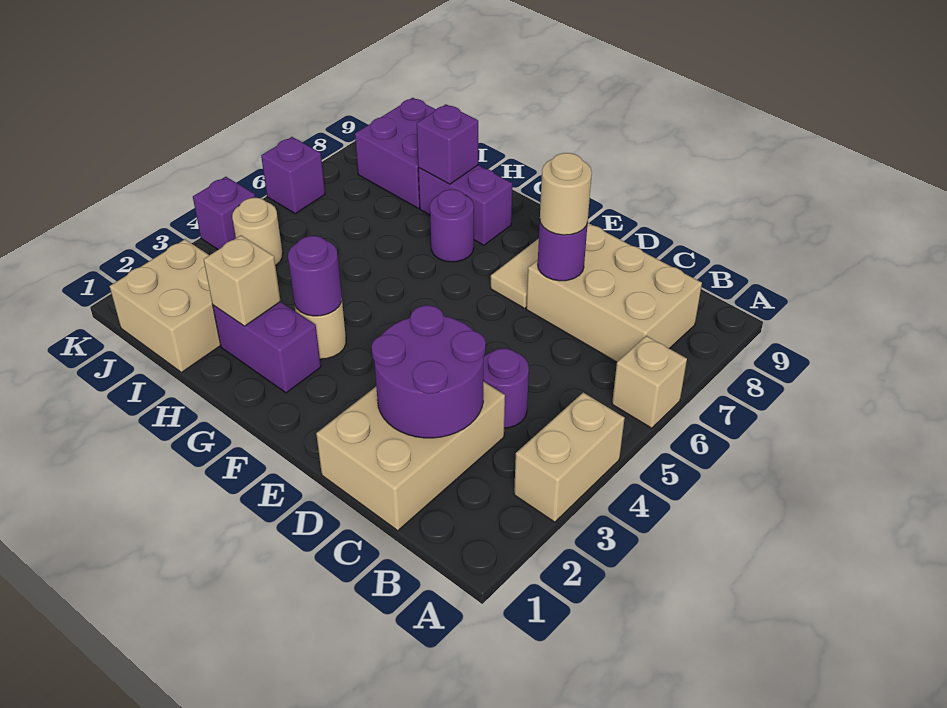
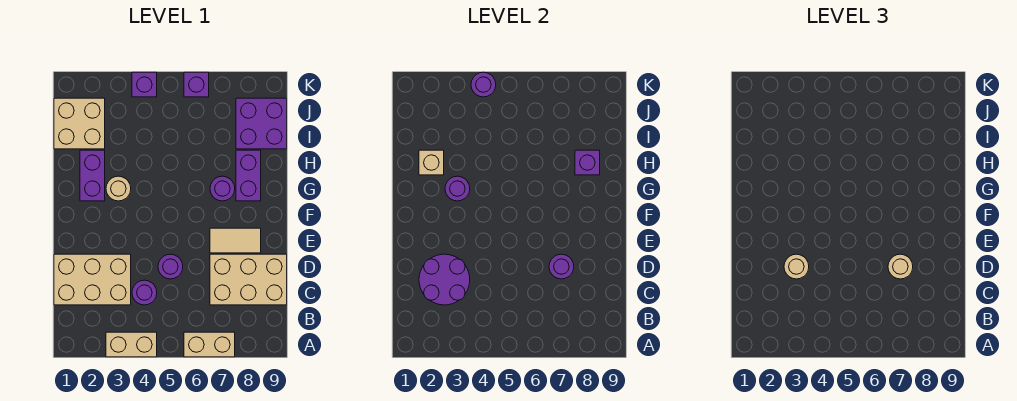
tan 1x1 brick [612,336,687,428] -> tan 1x2 brick [184,332,235,357]
tan 2x3 brick [526,223,702,362] -> tan 2x3 brick turned to [210,254,287,305]
none -> purple 1x1 round brick [158,254,183,279]
tan 1x1 round brick [232,198,283,266] -> tan 1x1 round brick moved to [784,254,809,279]
none -> purple 1x1 round brick [471,72,496,97]

